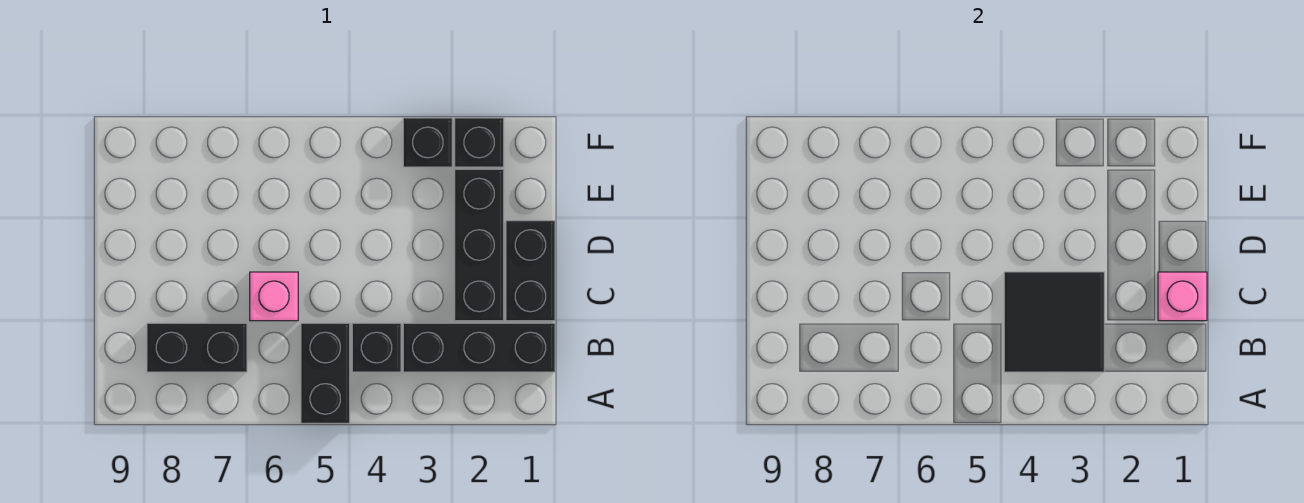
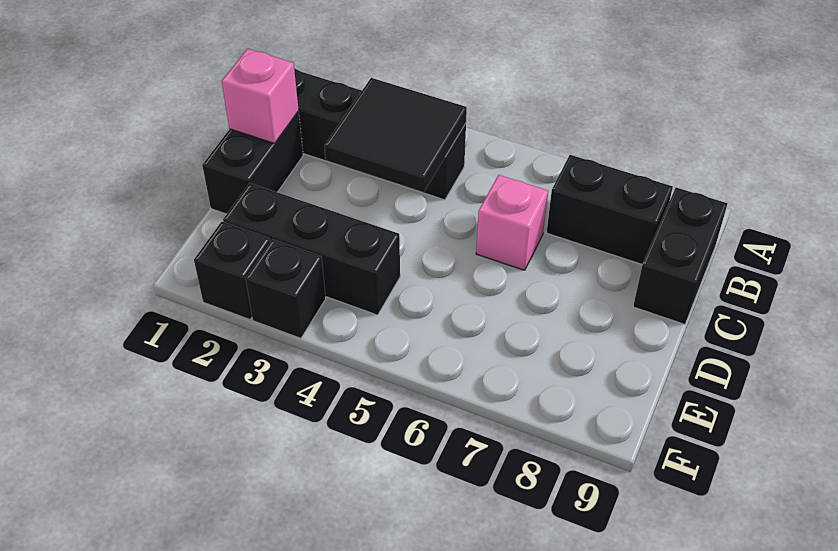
black 1x2 brick [301,323,350,423] -> black 1x2 brick moved to [633,187,728,324]
black 1x3 brick [455,169,504,321] -> black 1x3 brick turned to [223,183,400,315]

